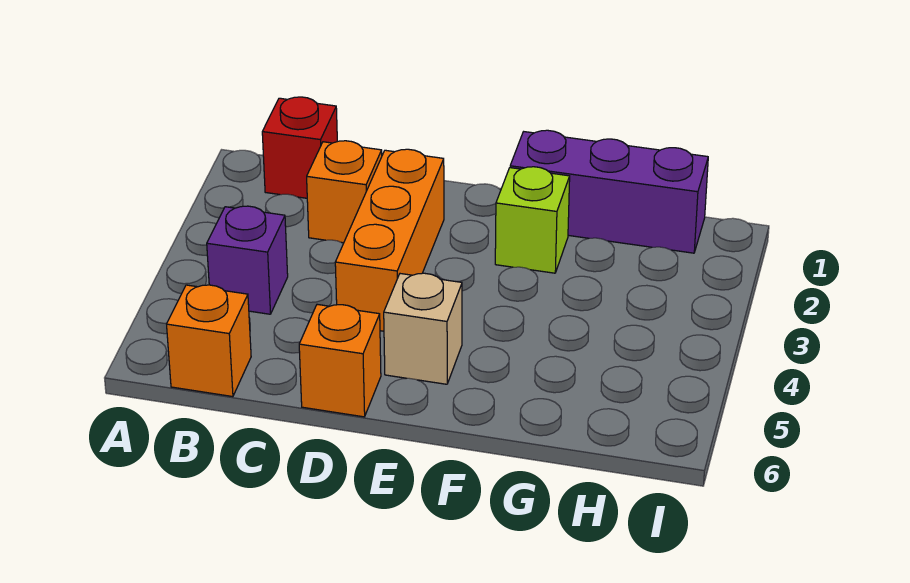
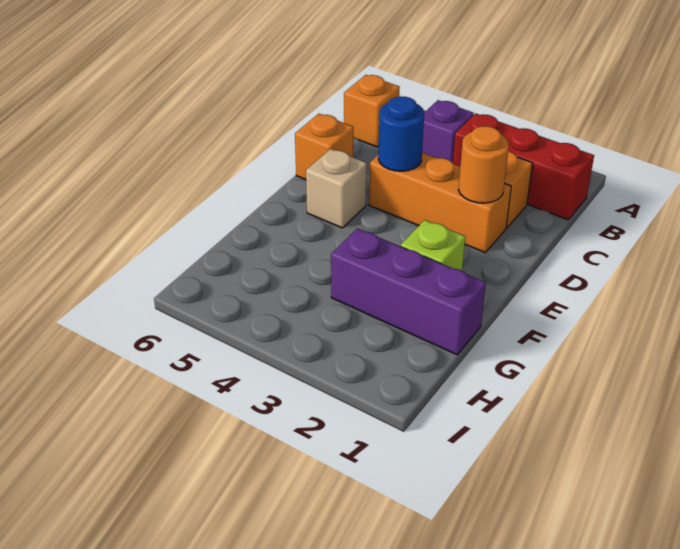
red 1x1 brick [262,97,337,198] -> red 1x3 brick [453,113,594,220]
none -> orange 1x1 round brick [458,126,509,203]
none -> blue 1x1 round brick [378,96,424,171]
purple 1x3 brick [510,130,708,253] -> purple 1x3 brick turned to [331,229,486,355]

